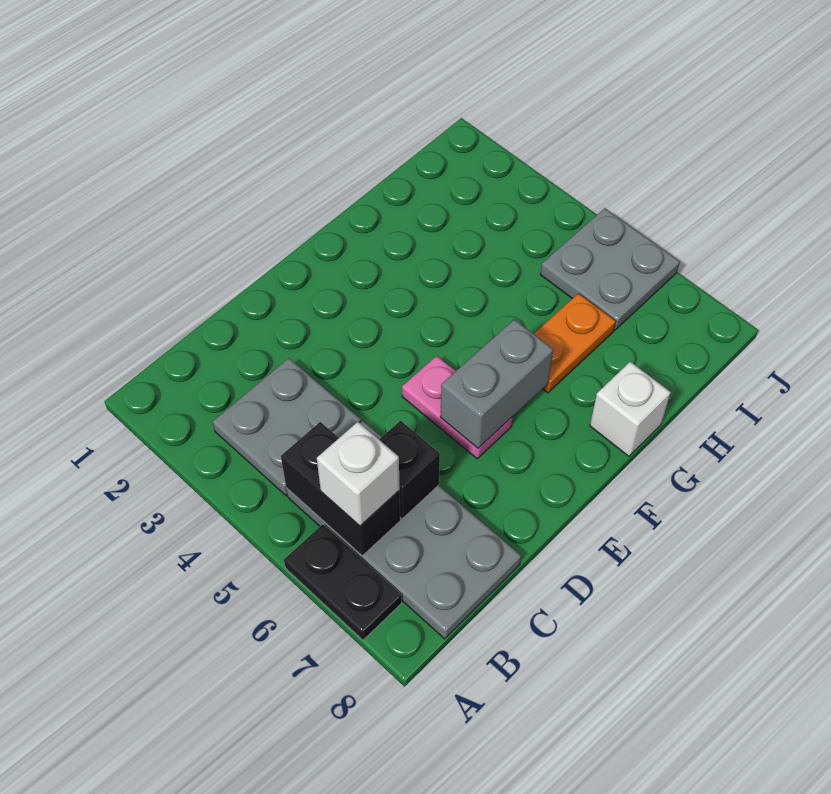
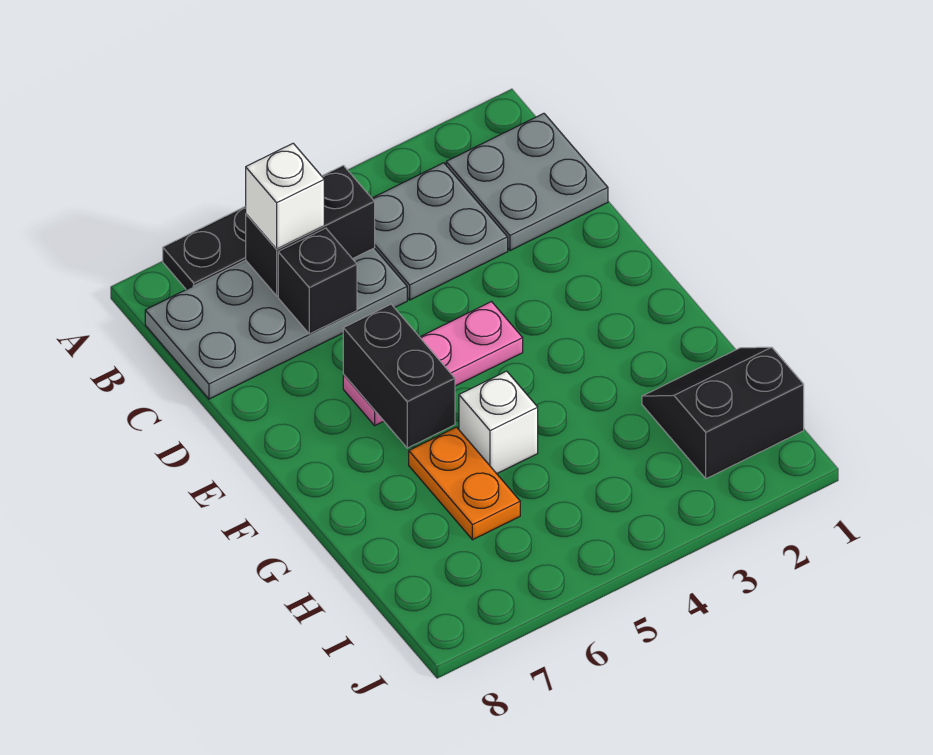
pink 1x2 plate [402,356,513,459] -> pink 1x3 plate [343,302,523,425]
grey 1x2 brick [440,319,553,448] -> black 1x2 brick [343,304,455,448]
white 1x1 brick [590,362,671,456] -> white 1x1 brick moved to [459,371,538,474]
none -> black 2x2 slope [642,347,804,479]
grey 2x2 plate [540,208,680,330] -> grey 2x2 plate moved to [446,113,608,251]

